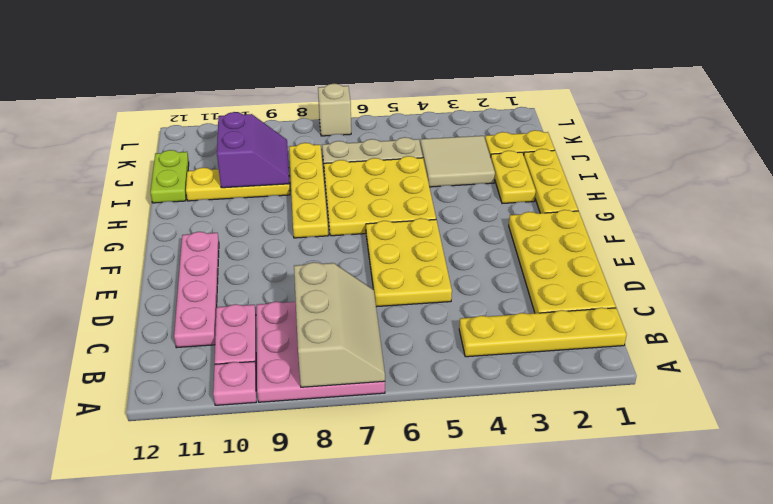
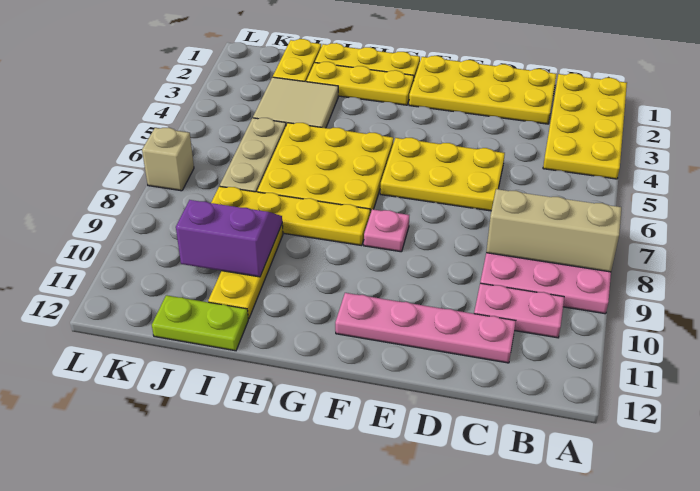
pink 1x1 plate [213,361,256,405] -> pink 1x1 plate moved to [364,209,409,252]
yellow 1x4 plate [459,308,627,357] -> yellow 2x4 plate [543,73,627,179]
yellow 1x2 plate [491,151,536,204] -> yellow 1x3 plate [306,62,414,105]

